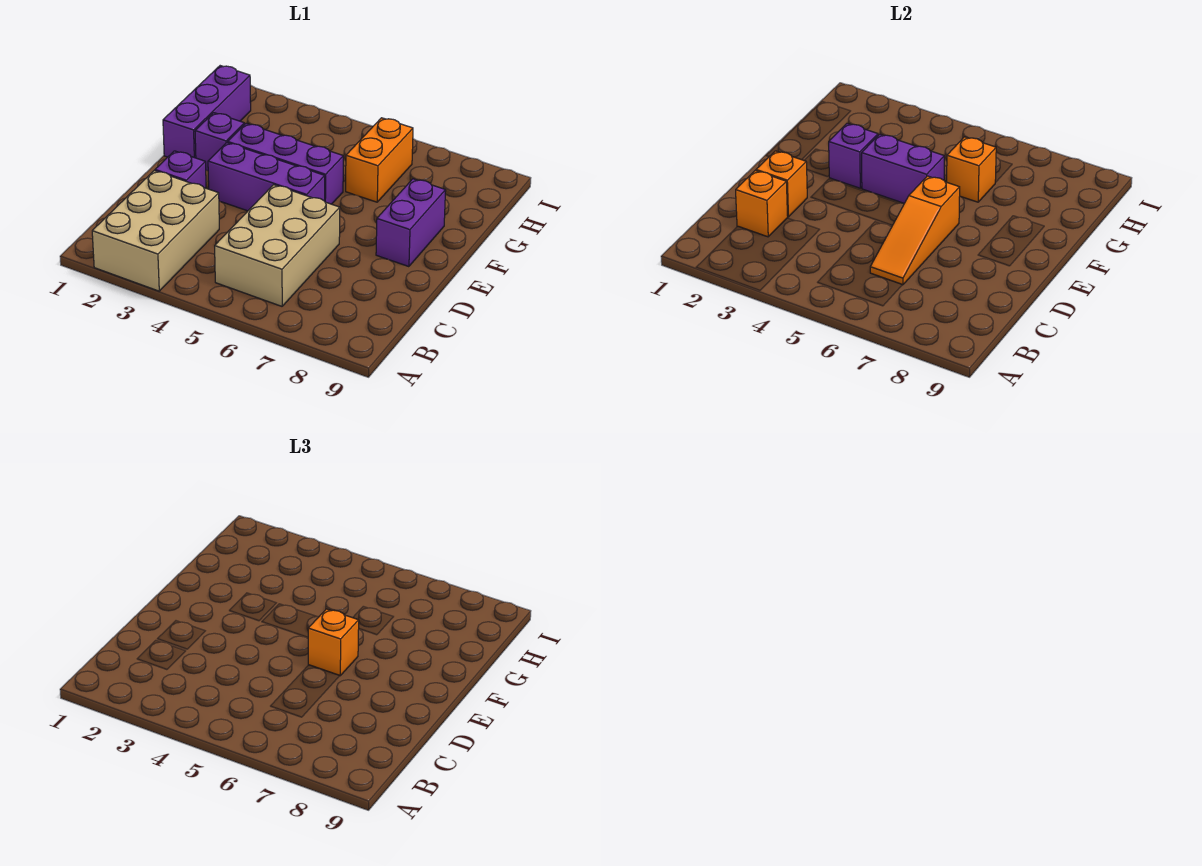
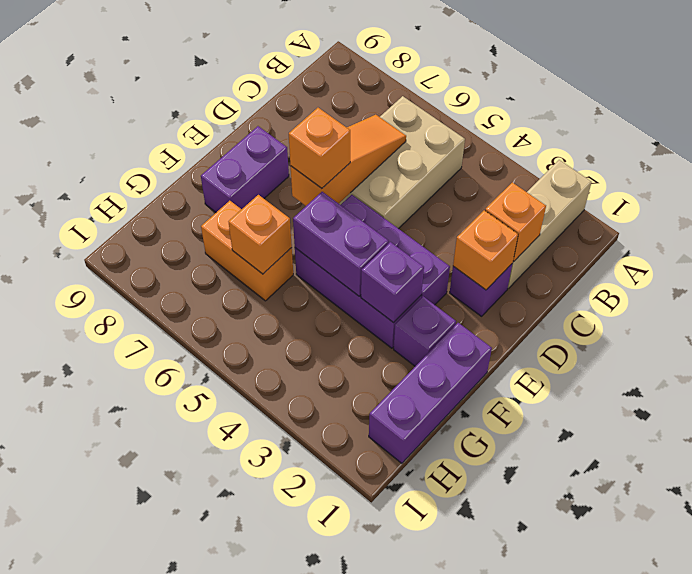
tan 2x3 brick [92,171,219,291] -> tan 1x3 brick [508,160,592,288]
orange 1x2 brick [346,118,413,202] -> orange 1x2 brick turned to [201,201,293,301]

